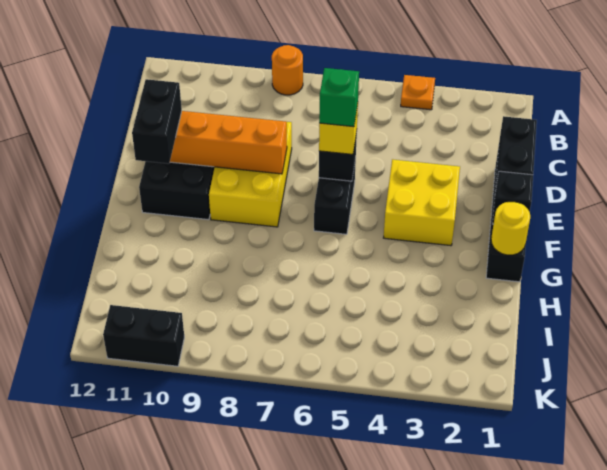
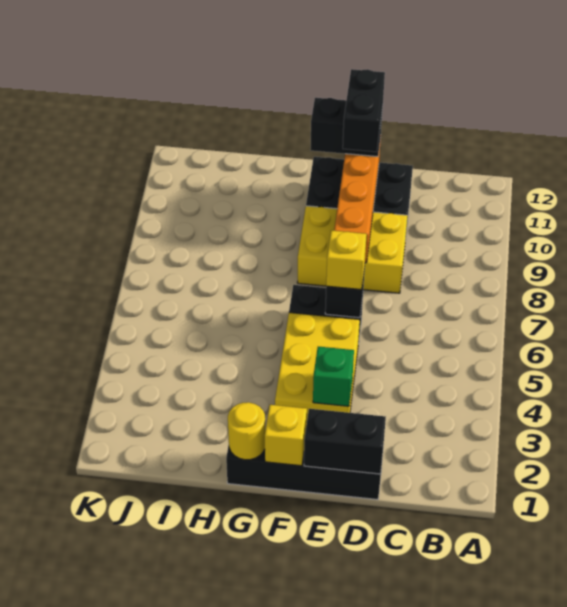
orange 1x1 plate [401,75,435,110] -> none
orange 1x1 round brick [272,45,303,95] -> none
yellow 2x2 brick [384,159,460,246] -> yellow 2x3 brick [275,312,360,418]
green 1x1 brick [319,68,359,127] -> green 1x1 brick moved to [313,347,354,406]
black 1x1 brick [493,171,533,224] -> yellow 1x1 brick [265,405,307,466]
black 1x2 brick [103,305,184,366] -> black 1x2 brick moved to [343,69,385,152]

